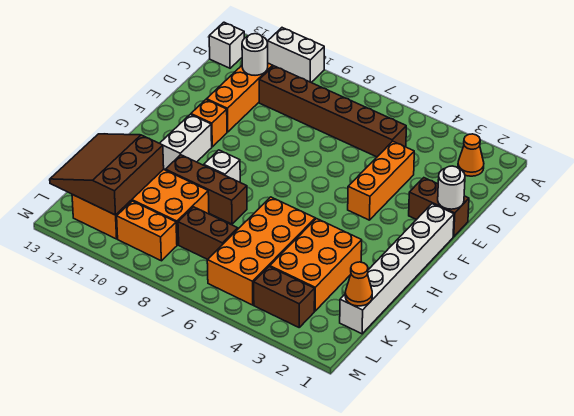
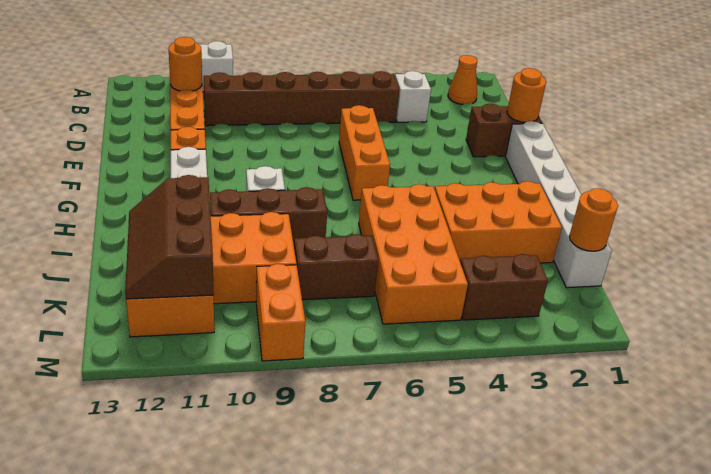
white 1x1 brick [209,22,244,68] -> white 1x1 brick moved to [395,71,431,122]
white 1x1 round brick [242,34,268,75] -> orange 1x1 round brick [169,37,202,91]
orange 1x3 brick [348,141,414,220] -> orange 1x3 brick moved to [339,105,390,200]
white 1x1 round brick [438,166,465,209] -> orange 1x1 round brick [507,68,546,122]
orange 2x3 brick [270,219,362,311] -> orange 2x3 brick turned to [435,181,562,263]
brown 3x3 slope [50,134,164,215] -> brown 2x3 slope [125,175,214,299]
orange 1x1 cone [345,262,372,306] -> orange 1x1 round brick [569,188,618,251]
orange 1x2 brick [117,201,177,261] -> orange 1x2 brick turned to [256,264,305,361]

